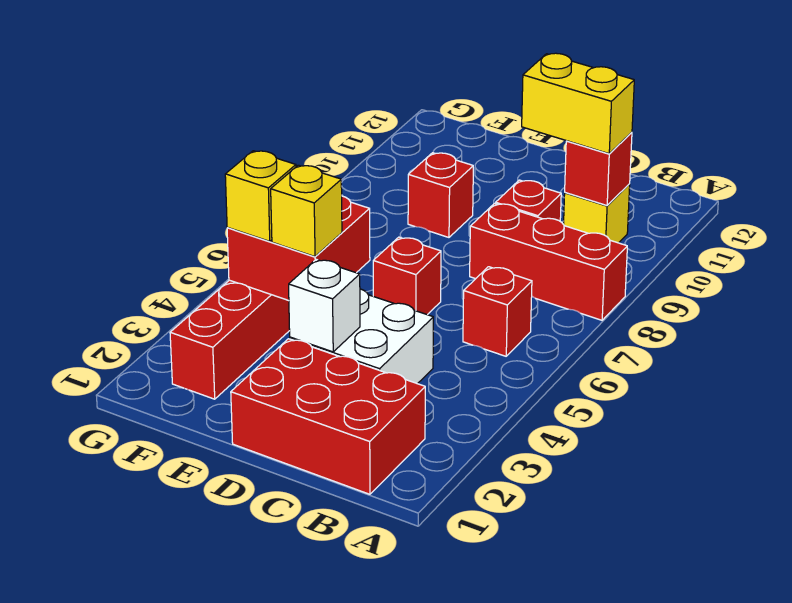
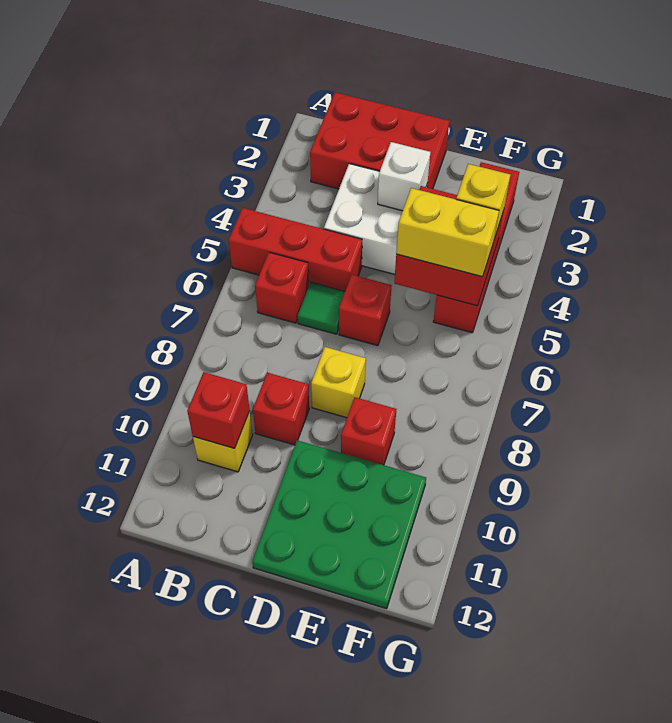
red 1x3 brick [470,204,627,320] -> red 1x3 brick moved to [229,208,362,291]
yellow 1x2 brick [522,53,634,154] -> yellow 1x2 brick moved to [396,188,499,277]
none -> green 1x1 tile [298,282,345,334]
none -> green 3x3 plate [252,440,426,609]
yellow 1x1 brick [271,165,342,257] -> yellow 1x1 brick moved to [311,347,366,418]

